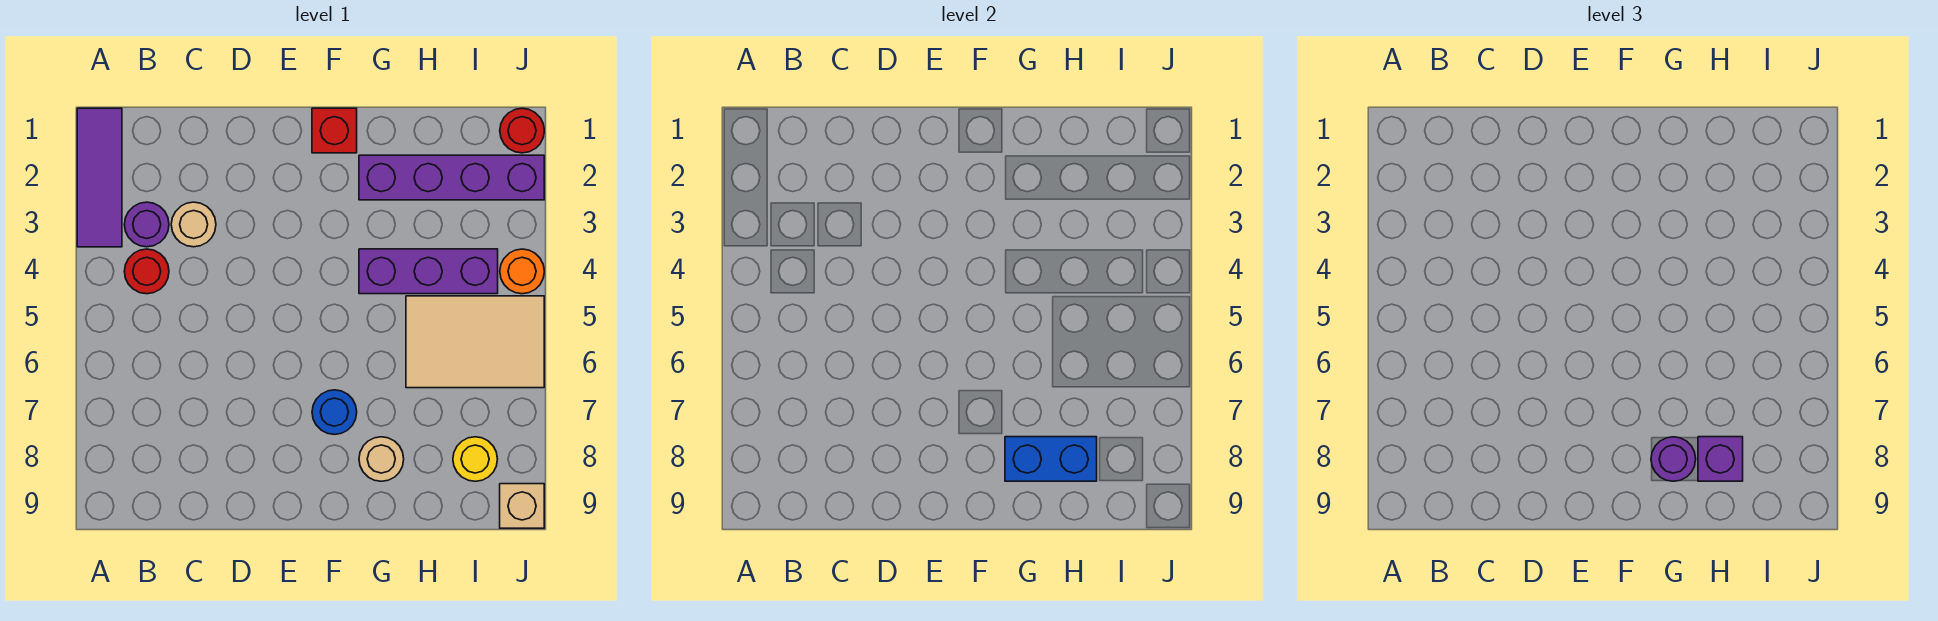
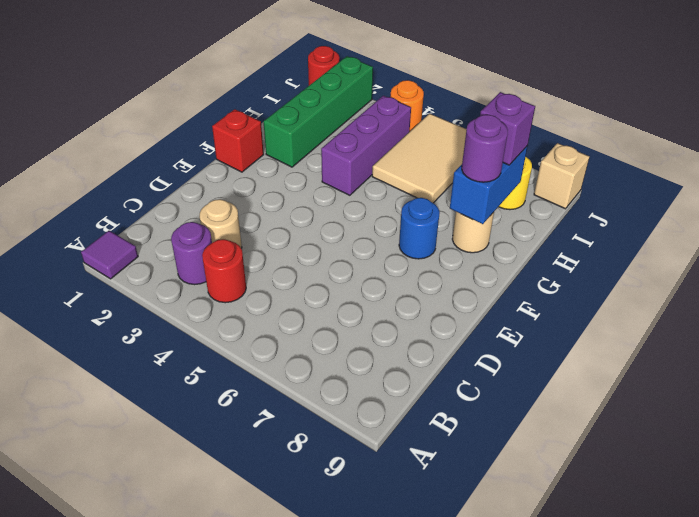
purple 1x3 tile [77,108,122,247] -> purple 1x1 tile [81,231,138,279]
purple 1x4 brick [359,155,544,200] -> green 1x4 brick [264,56,373,167]

